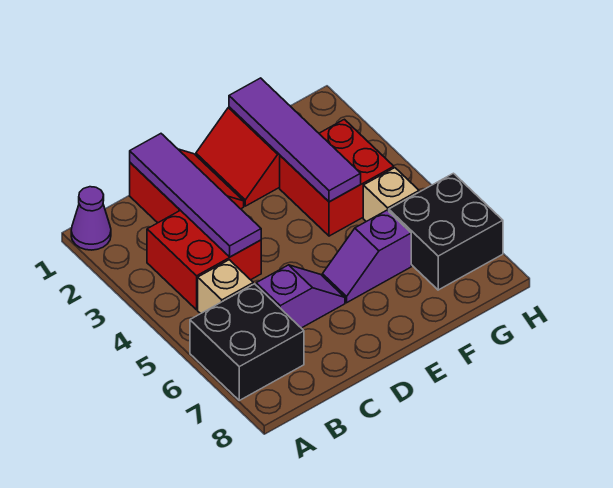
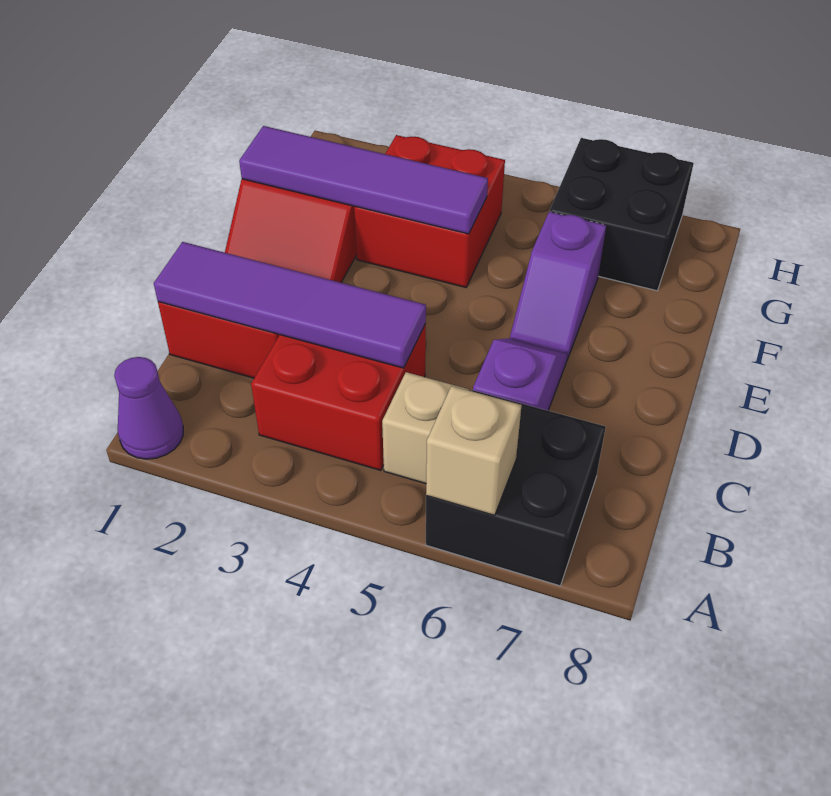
tan 1x1 brick [363,168,419,222] -> tan 1x1 brick moved to [426,386,522,516]

